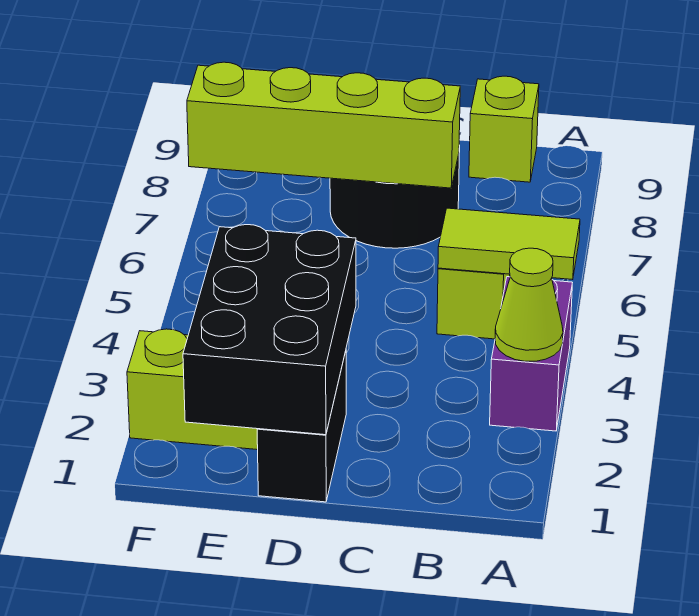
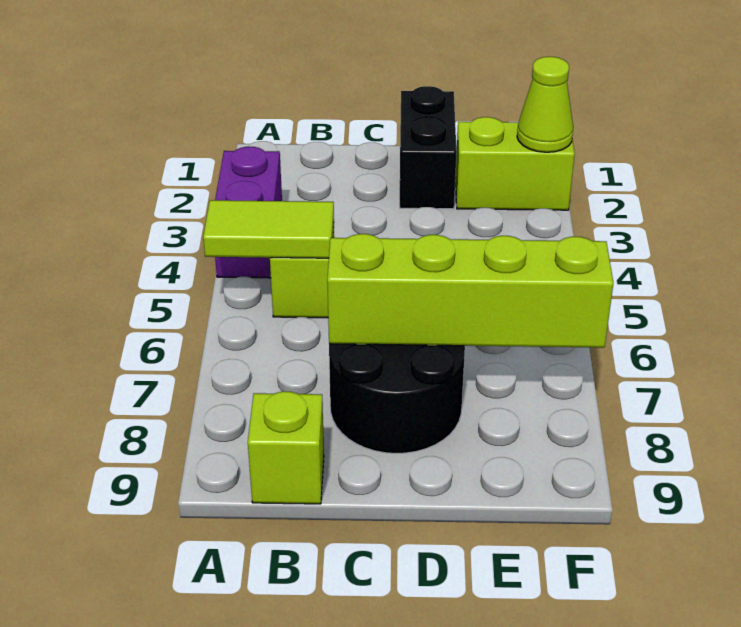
lime 1x1 cone [495,248,563,361] -> lime 1x1 cone moved to [517,57,573,152]
black 2x3 brick [183,225,356,435] -> none

